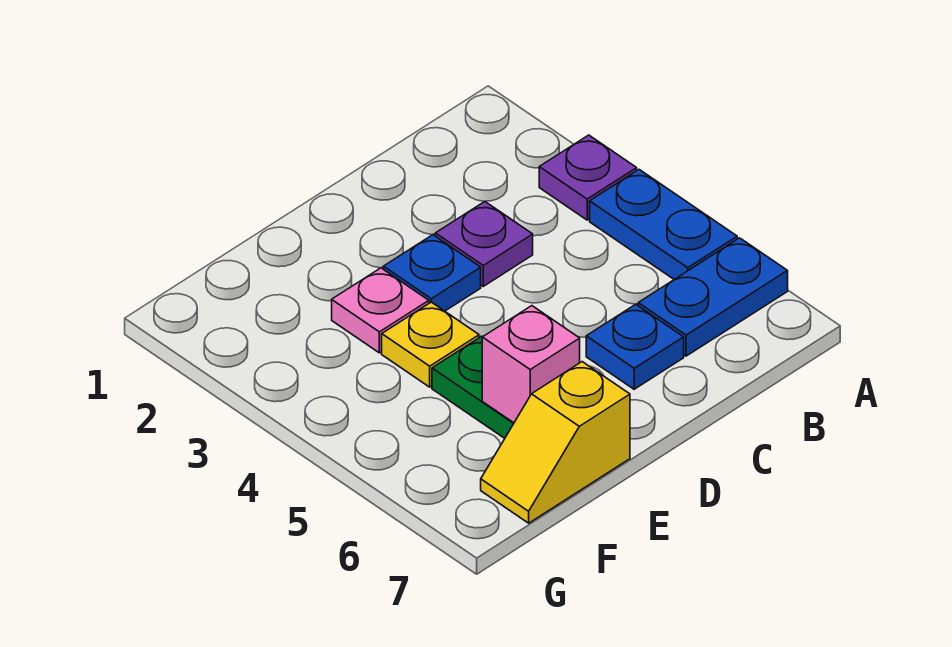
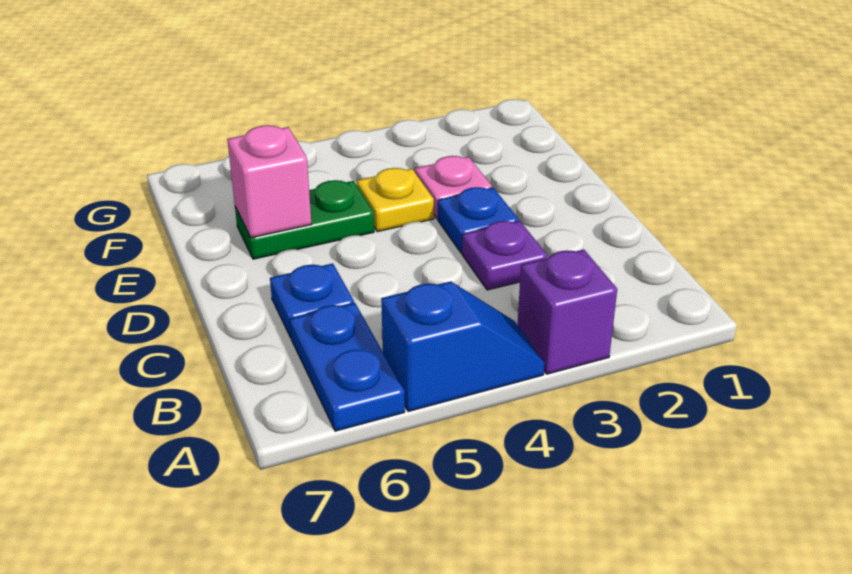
purple 1x1 plate [539,135,637,220] -> purple 1x1 brick [518,250,617,374]
blue 1x2 plate [590,170,737,279] -> blue 1x2 slope [381,281,544,412]
yellow 1x2 slope [481,362,630,523] -> none

